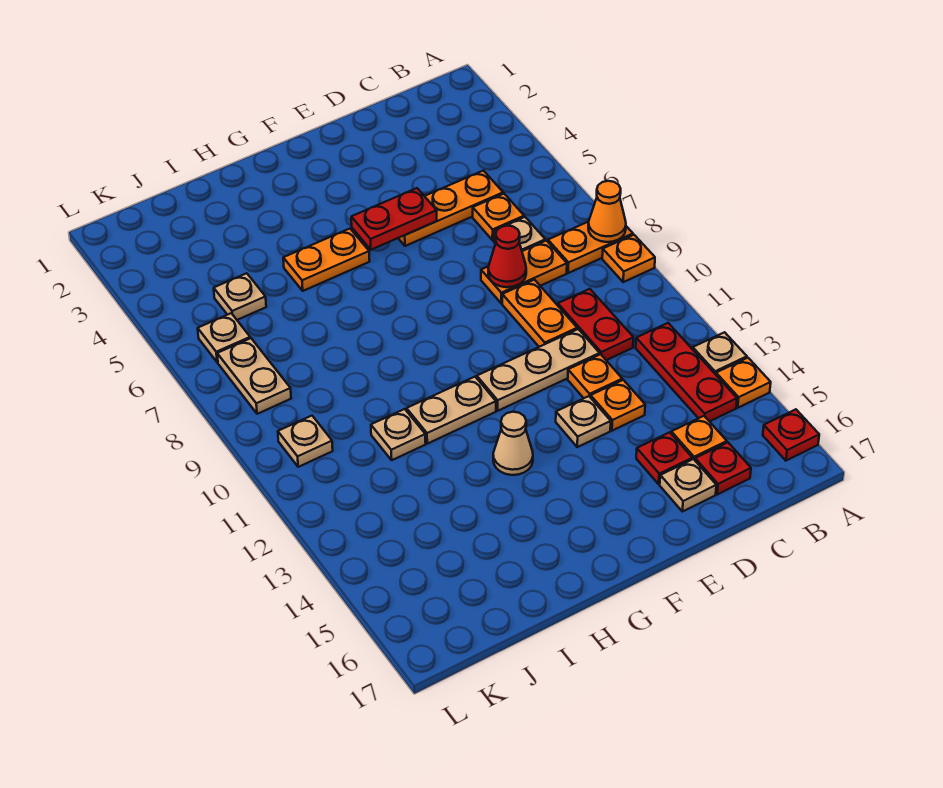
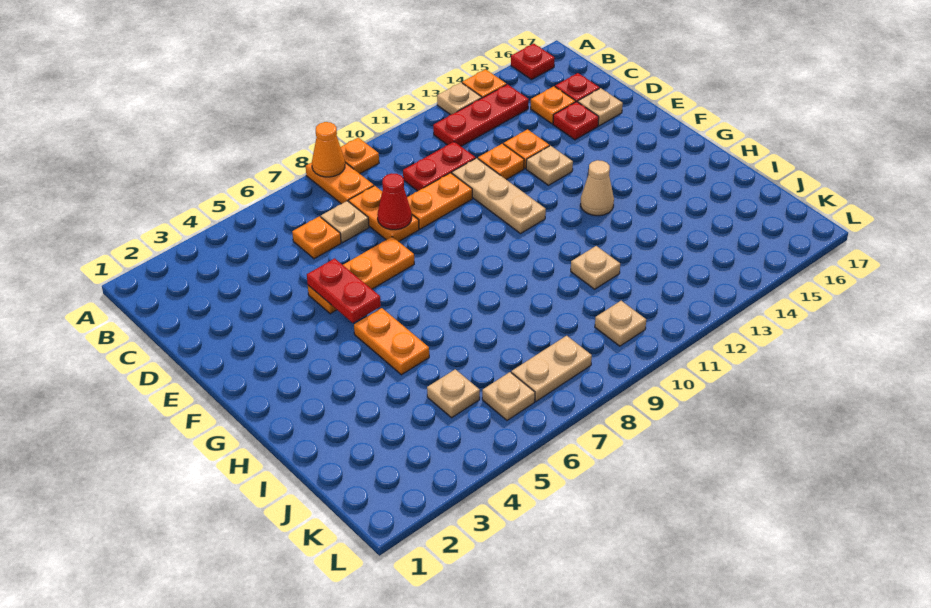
orange 1x3 plate [398,171,503,246] -> orange 1x3 plate turned to [308,237,414,314]
tan 1x2 plate [407,377,496,444] -> none

